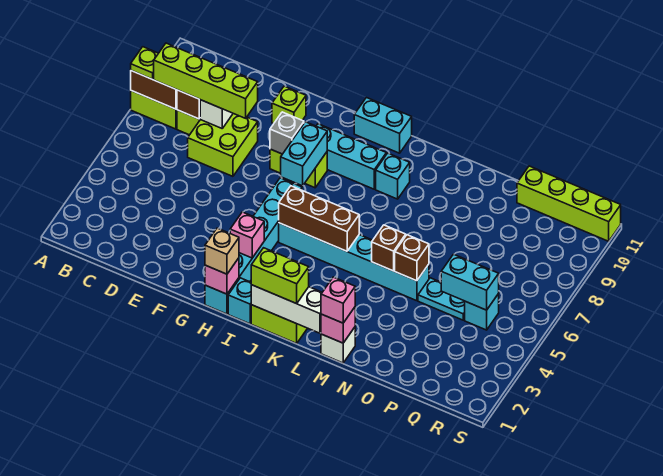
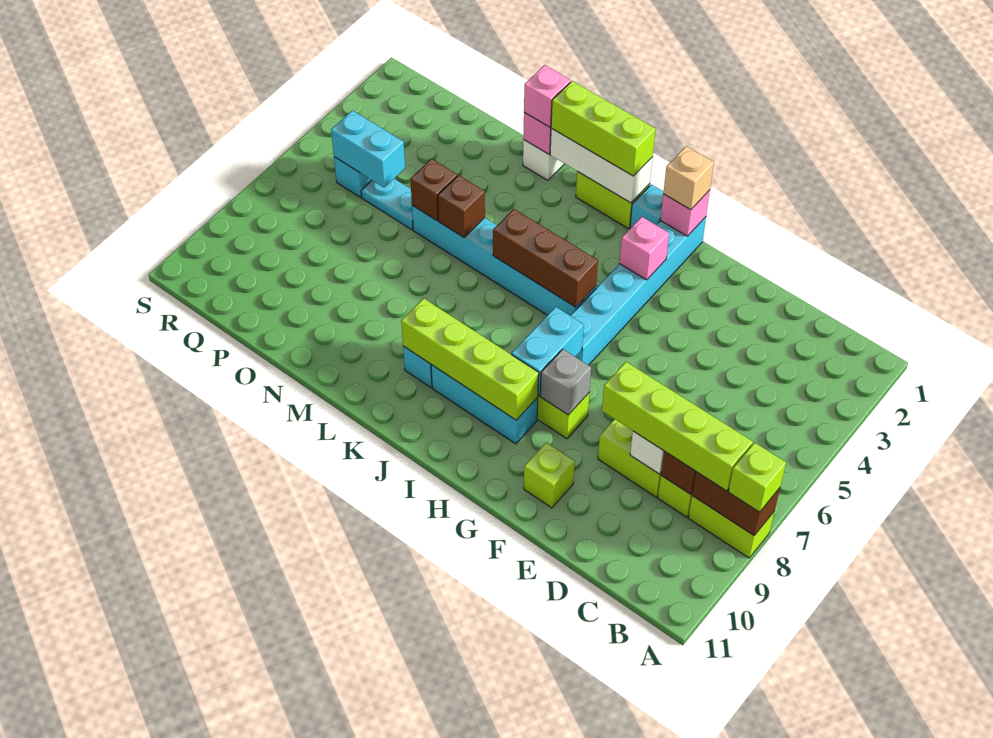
lime 1x1 plate [131,47,158,79] -> lime 1x1 brick [729,443,786,512]
cyan 1x2 brick [354,98,412,153] -> none
lime 1x2 brick [251,248,309,304] -> lime 1x3 brick [551,81,656,176]
lime 1x4 brick [517,166,621,241] -> lime 1x4 brick moved to [401,298,539,420]

